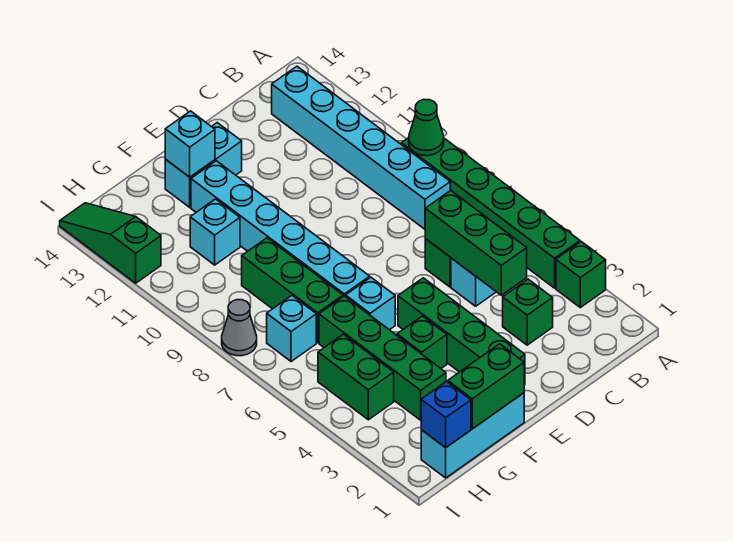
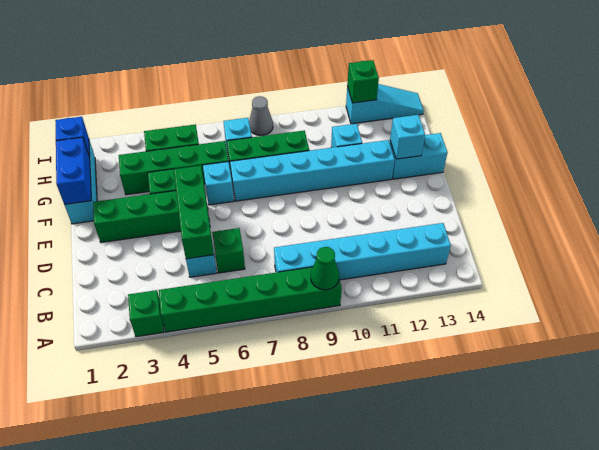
green 1x1 brick [503,279,553,345] -> green 1x1 brick moved to [347,60,379,103]
green 1x3 brick [425,190,527,295] -> green 1x3 brick turned to [174,166,214,259]
cyan 1x2 brick [165,123,242,207] -> cyan 1x2 brick turned to [390,133,448,179]
green 1x2 brick [448,344,524,429] -> blue 1x2 brick [56,137,91,205]
green 1x3 slope [60,203,161,283] -> cyan 1x3 slope [346,84,424,124]

